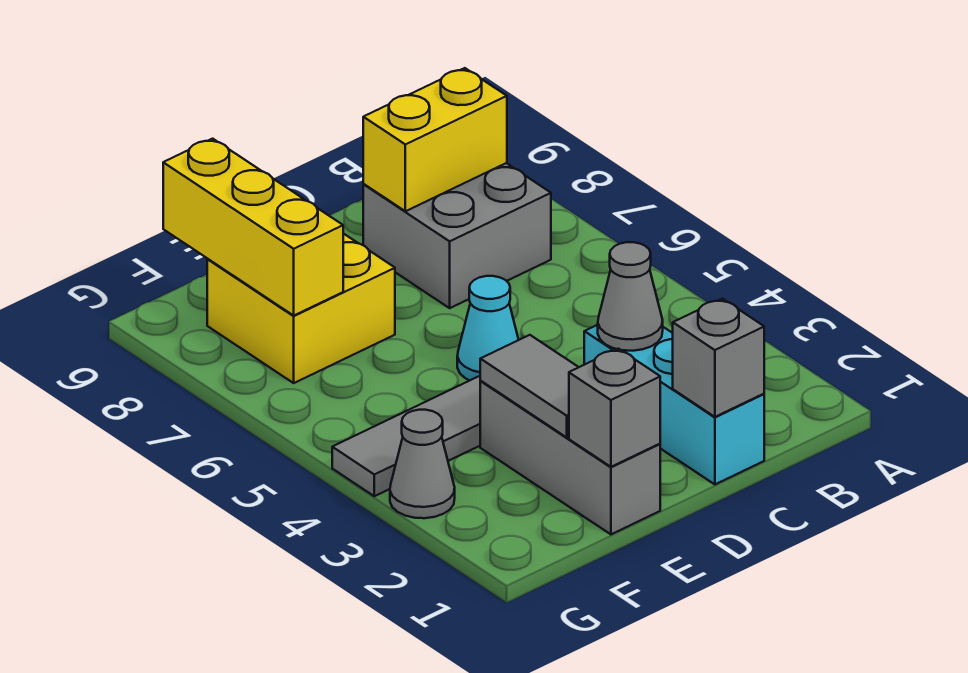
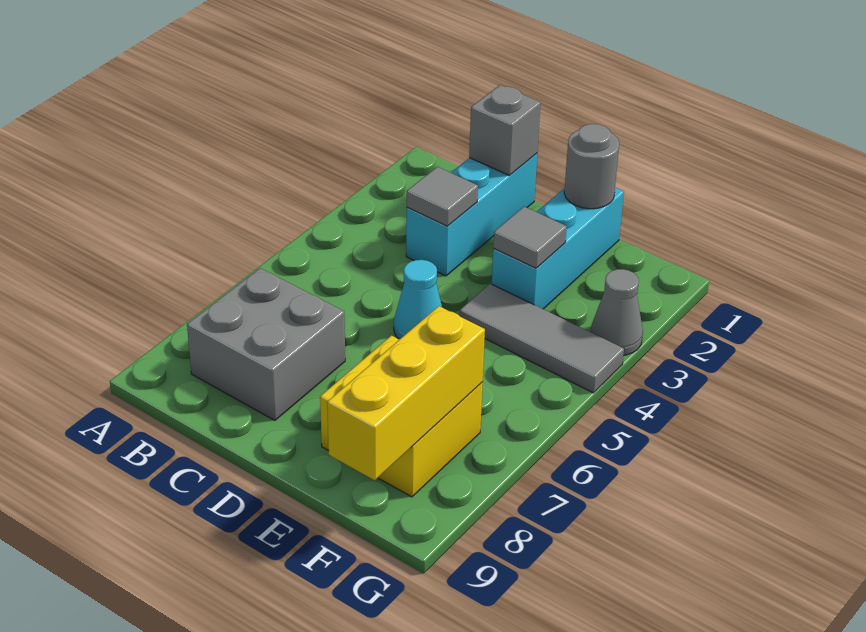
yellow 1x2 brick [363,68,507,211] -> none
grey 1x1 cone [598,242,663,351] -> grey 1x1 tile [407,167,478,226]
grey 1x3 brick [480,381,660,534] -> cyan 1x3 brick [492,188,624,309]
grey 1x1 brick [569,349,660,467] -> grey 1x1 round brick [564,124,619,209]
grey 1x2 tile [480,335,579,437] -> grey 1x1 tile [493,207,567,268]

